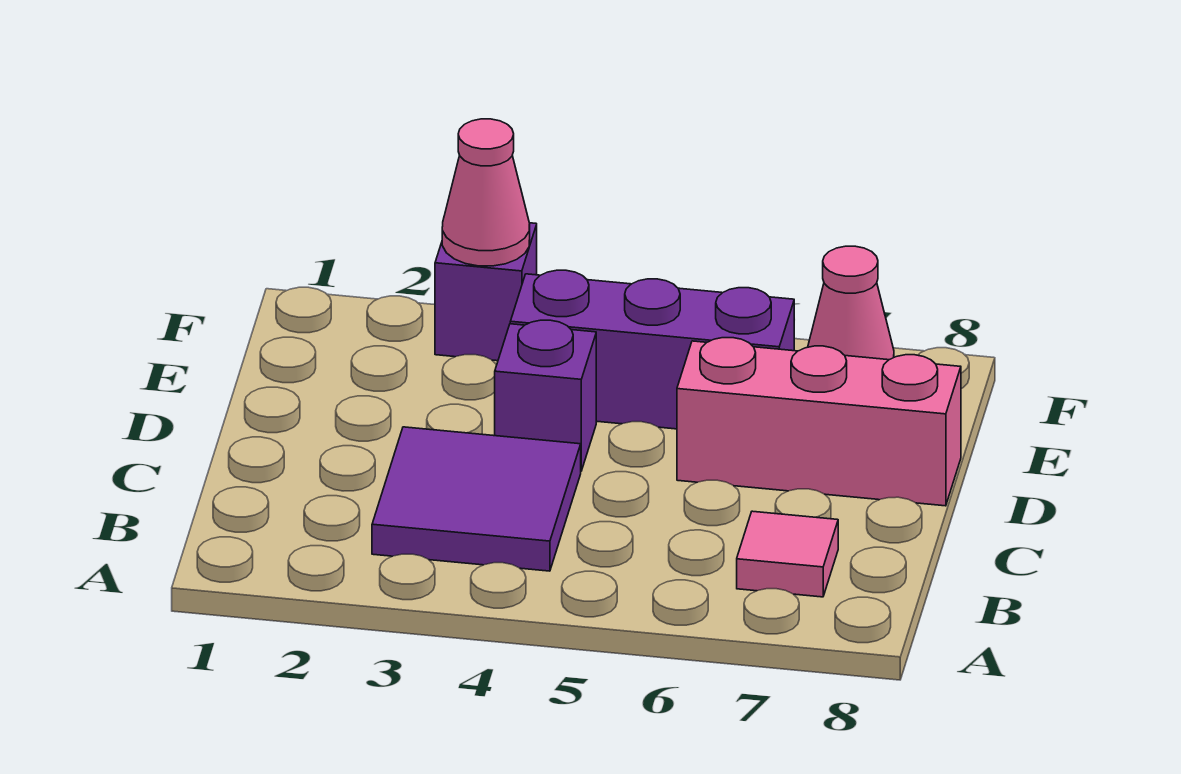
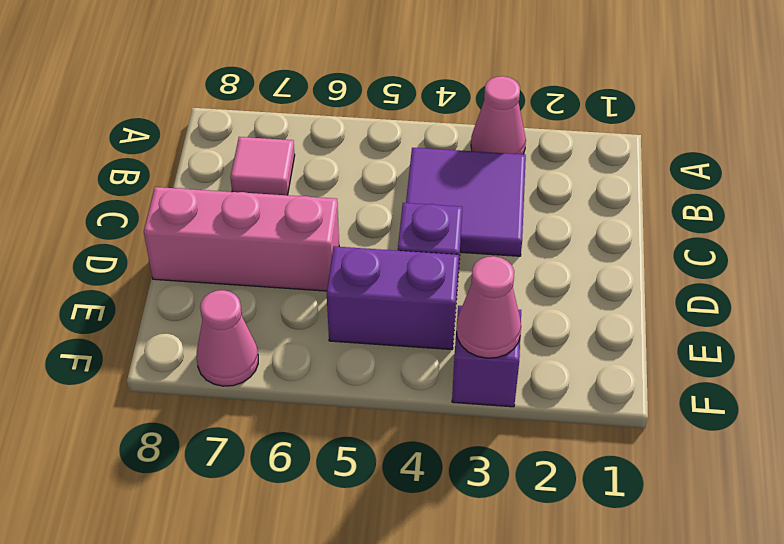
none -> pink 1x1 cone [471,76,526,154]
purple 1x3 brick [510,270,794,429] -> purple 1x2 brick [327,246,459,350]

